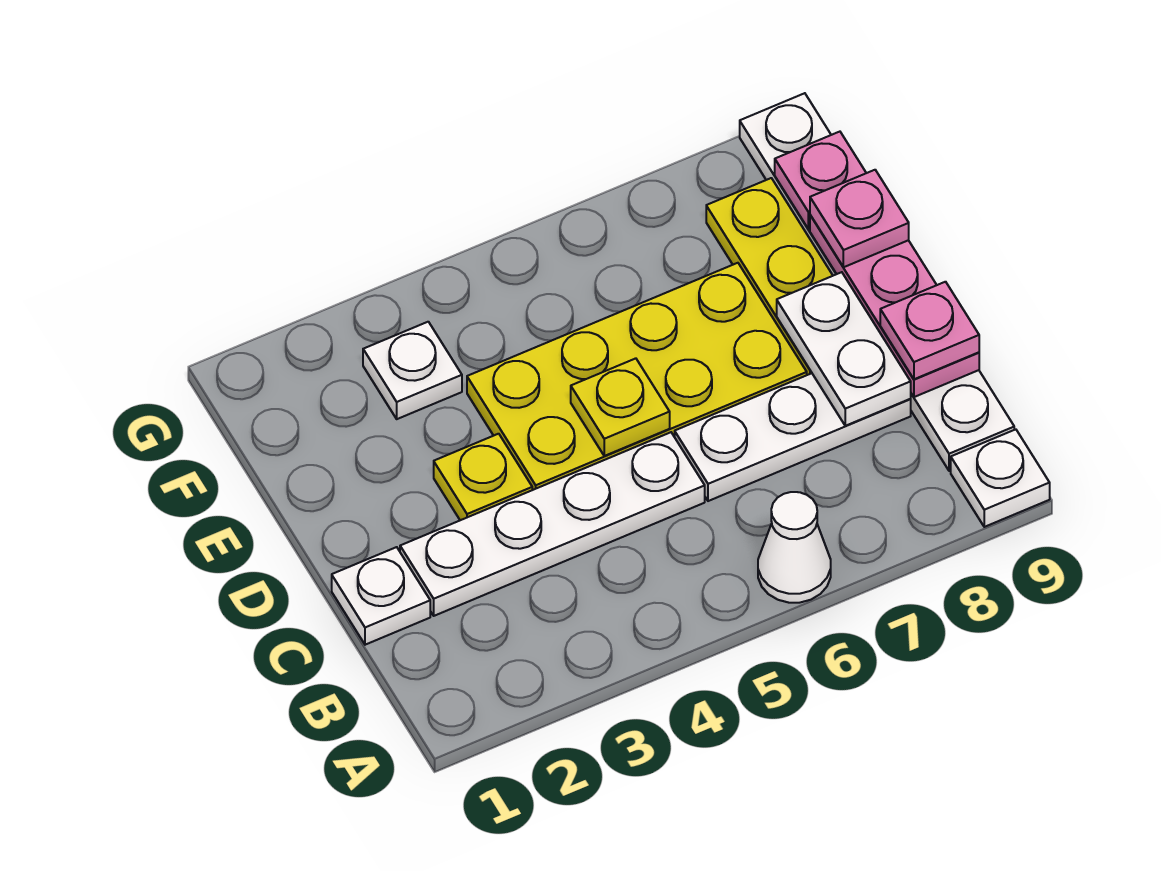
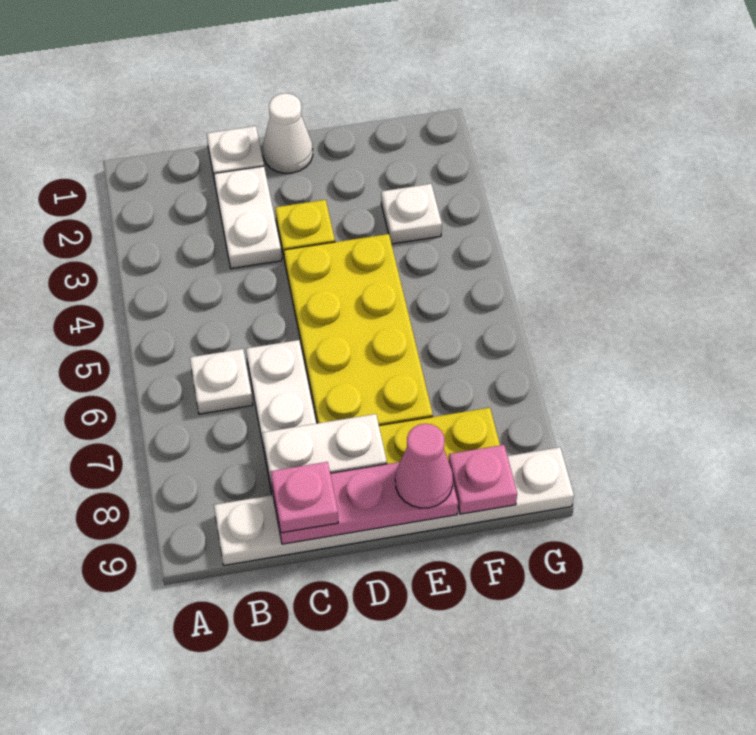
white 1x1 cone [758,492,831,603] -> white 1x1 cone moved to [263,93,313,173]
white 1x1 plate [951,429,1050,527] -> white 1x1 plate moved to [190,349,253,414]
white 1x4 plate [400,432,705,616] -> white 1x2 plate [214,166,282,269]
yellow 1x1 plate [571,358,670,456] -> none
pink 1x1 plate [810,170,909,267] -> pink 1x1 cone [395,424,453,508]

